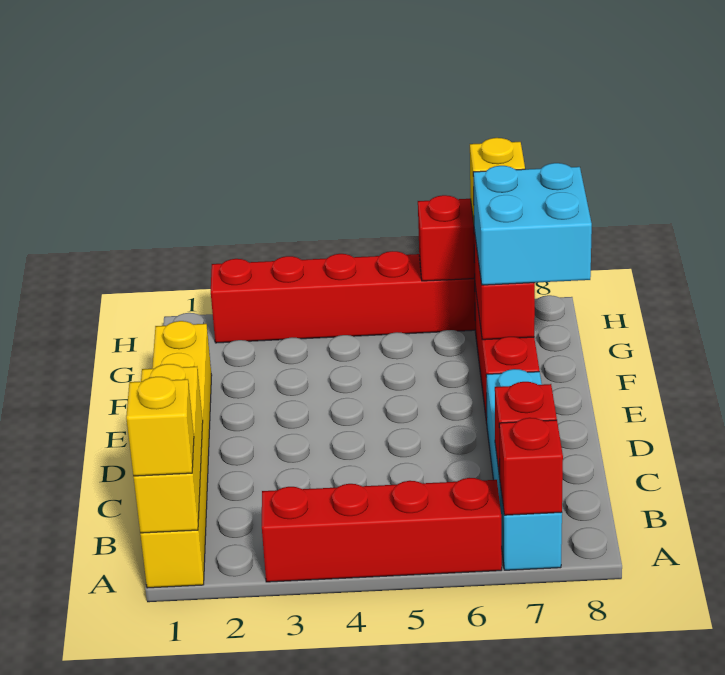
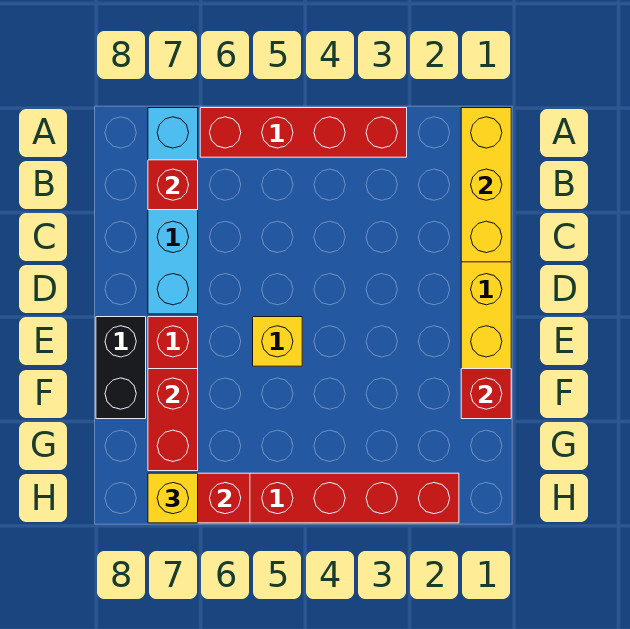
yellow 1x1 brick [126,377,194,476] -> yellow 1x1 brick moved to [253,317,302,366]
red 1x1 brick [499,418,563,515] -> red 1x1 brick moved to [461,369,511,419]
none -> black 1x2 brick [96,317,146,419]
cyan 2x2 brick [473,163,592,285] -> none

